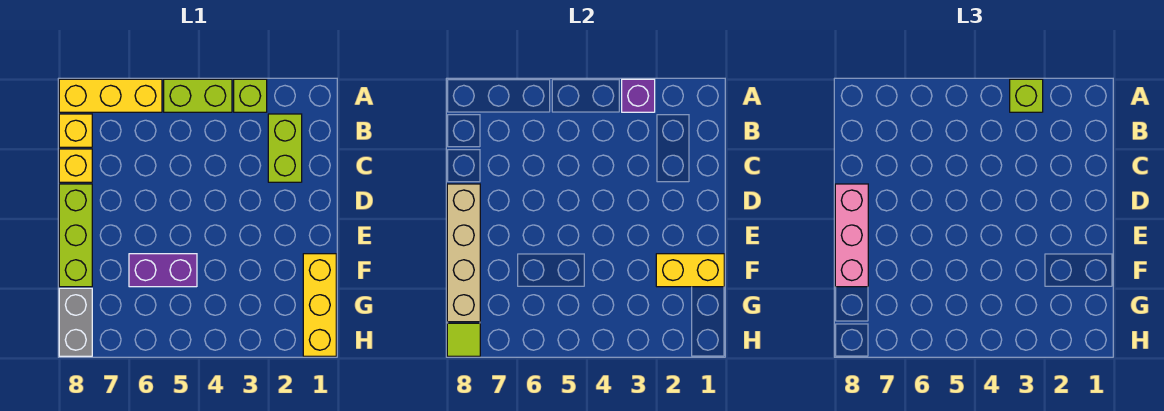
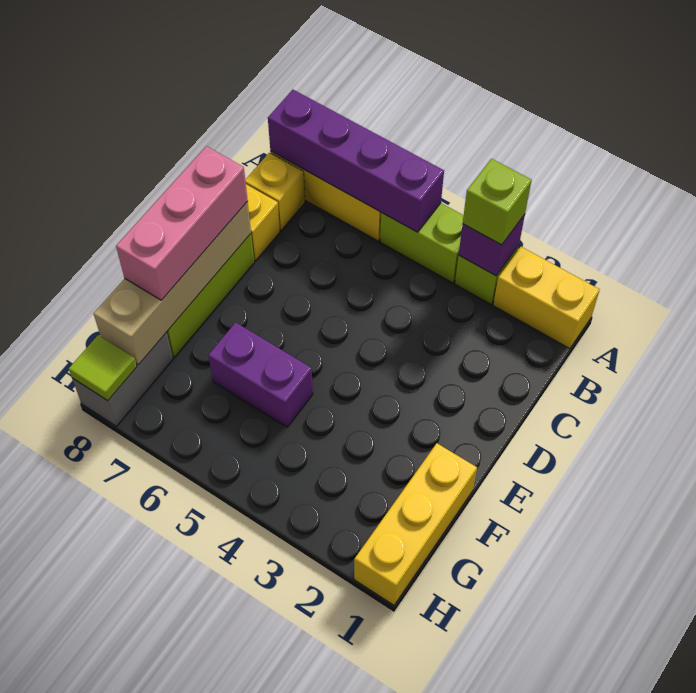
none -> purple 1x4 brick [268,90,444,232]
lime 1x2 brick [268,114,302,182] -> none
yellow 1x2 brick [656,254,724,287] -> yellow 1x2 brick moved to [493,247,600,349]

